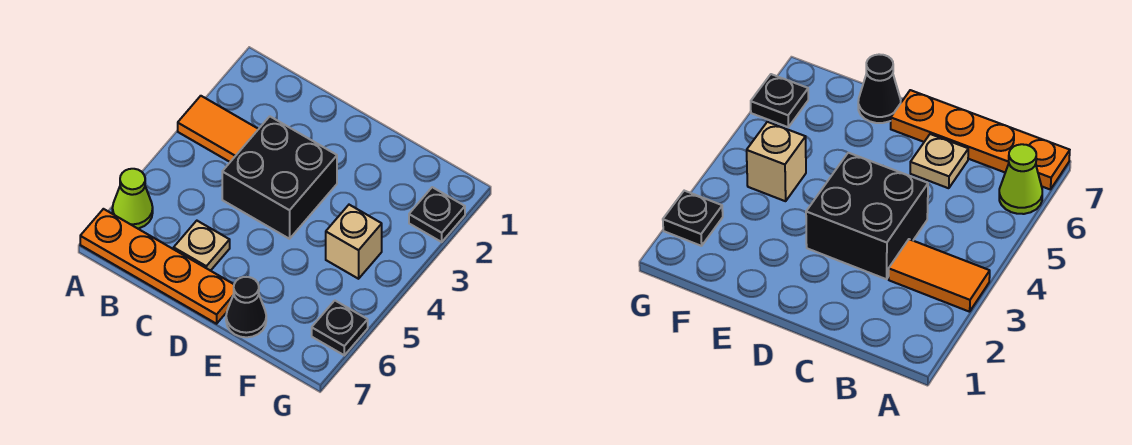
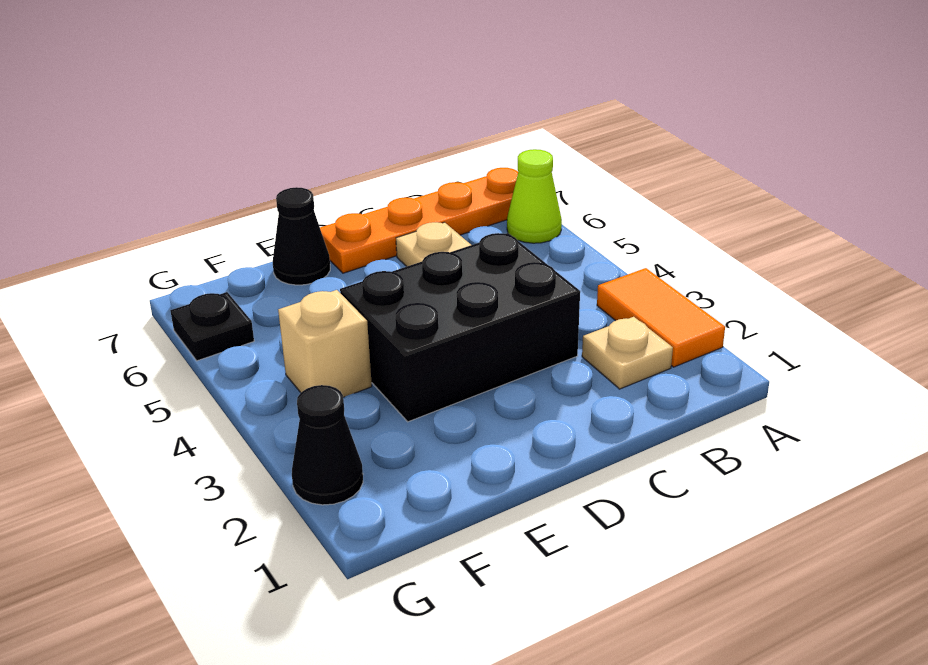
orange 1x2 tile [178,96,258,162] -> orange 1x2 tile turned to [597,268,725,367]
none -> tan 1x1 plate [582,317,673,389]
black 2x2 brick [222,117,337,239] -> black 2x3 brick [340,233,580,422]
black 1x1 plate [409,187,465,242] -> black 1x1 cone [292,385,363,505]

